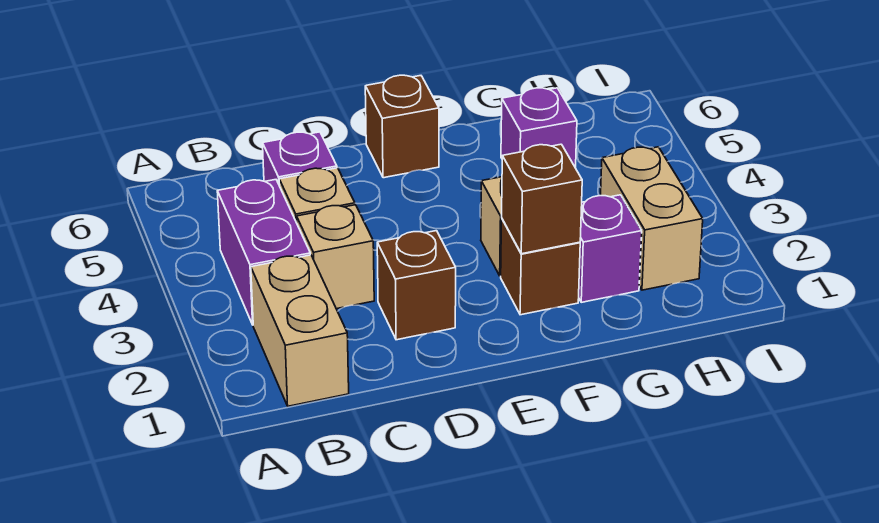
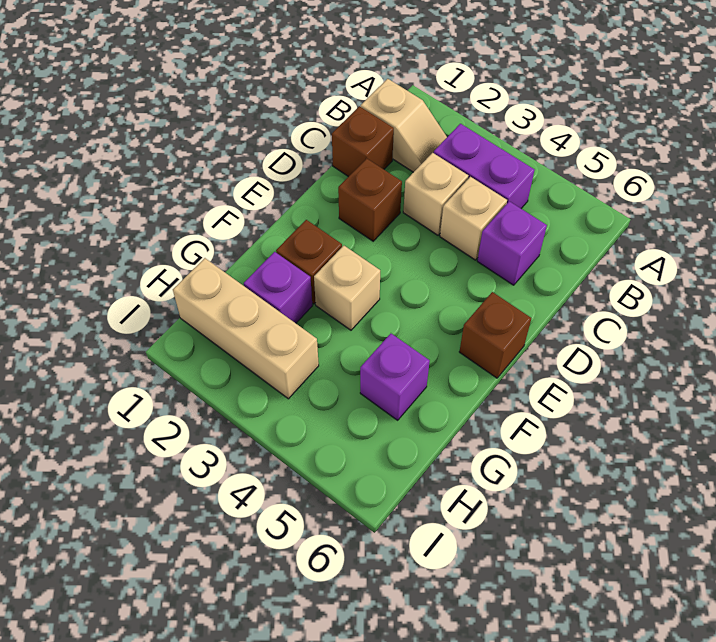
tan 1x2 brick [251,255,349,406] -> tan 1x2 slope [361,79,447,172]
brown 1x1 brick [502,144,582,254] -> brown 1x1 brick moved to [332,106,394,177]
tan 1x2 brick [601,147,703,290] -> tan 1x3 brick [173,258,319,399]

